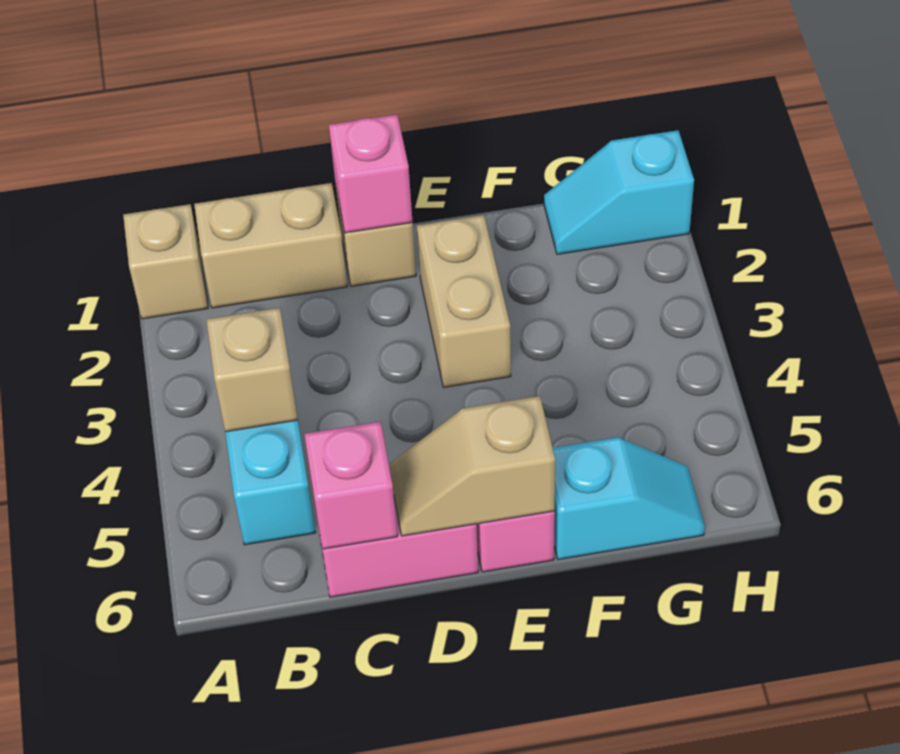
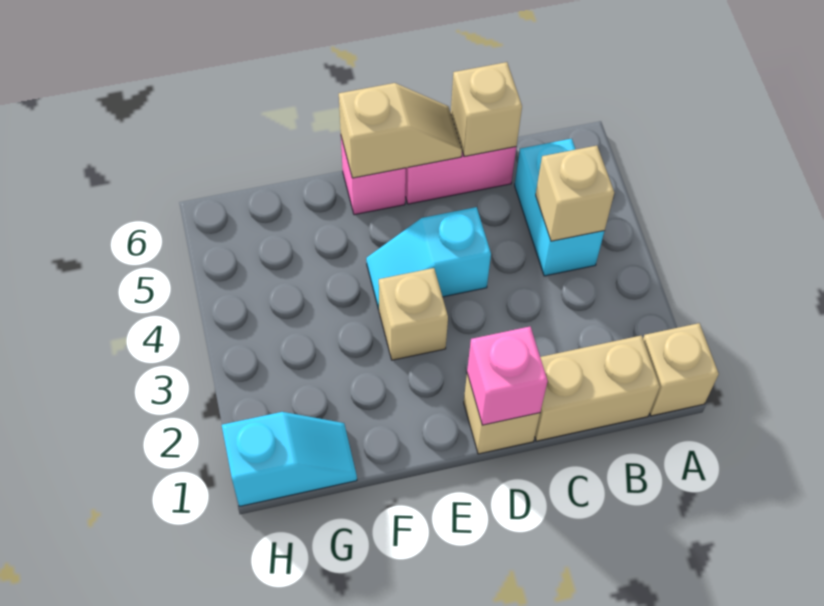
pink 1x1 brick [304,422,398,549] -> tan 1x1 brick [451,62,522,157]
tan 1x2 brick [417,215,511,387] -> tan 1x1 brick [379,268,448,360]
cyan 1x2 slope [553,437,705,560] -> cyan 1x2 slope moved to [366,207,491,310]

